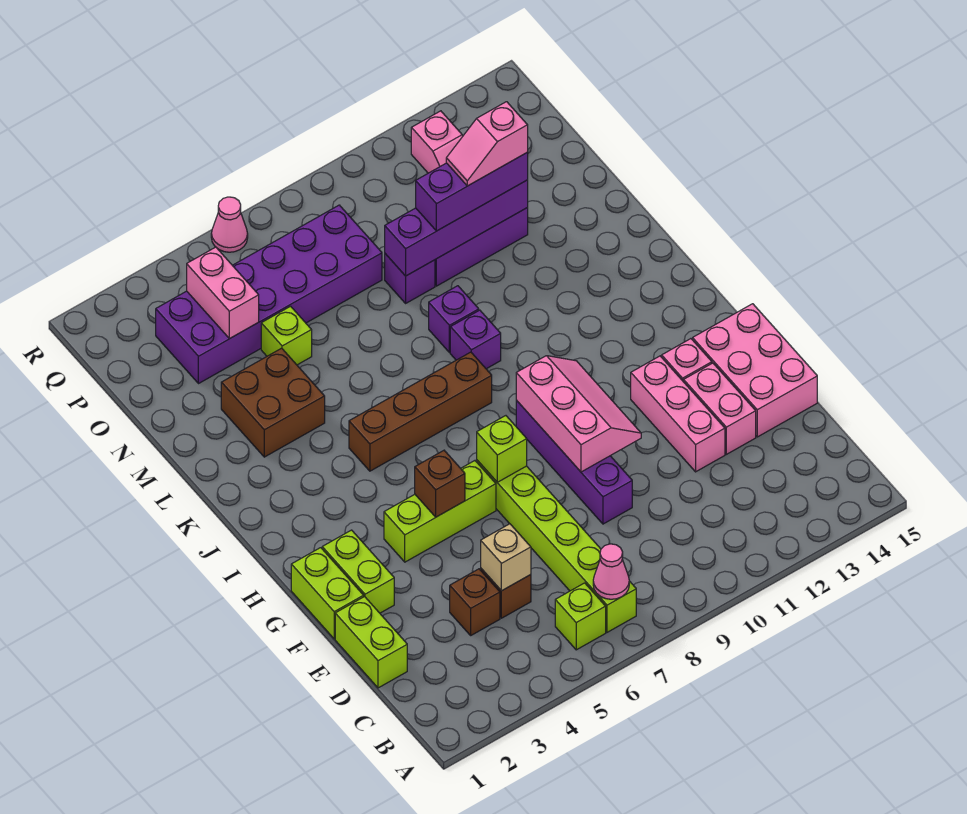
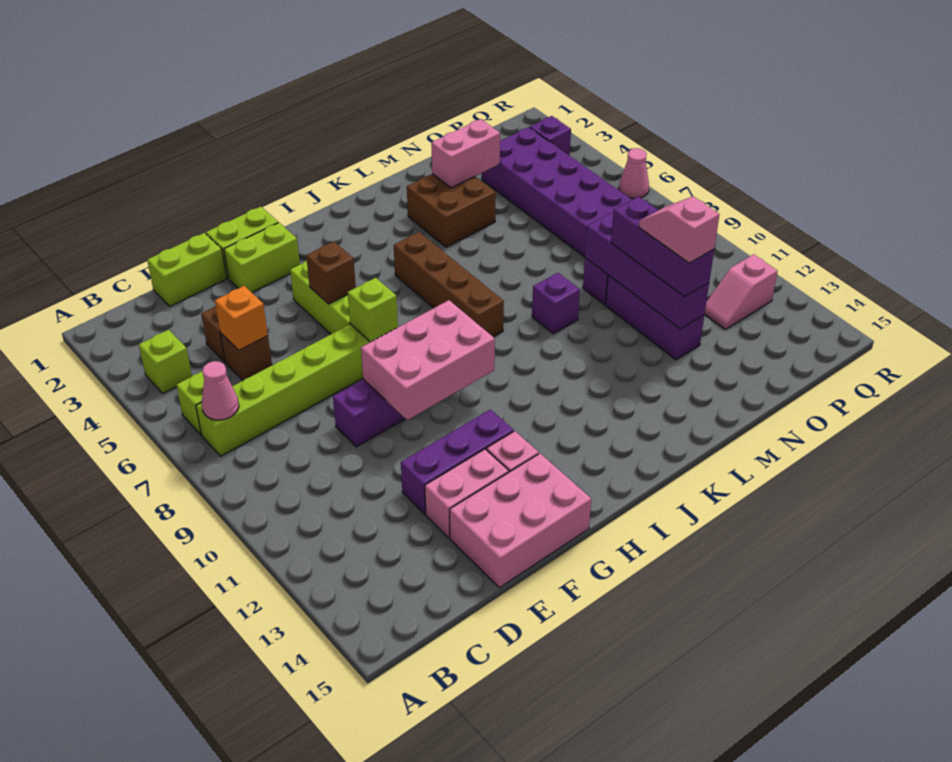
tan 1x1 brick [481,524,531,591] -> orange 1x1 brick [215,286,268,350]
pink 1x3 brick [631,356,725,472] -> purple 1x3 brick [401,409,514,514]
pink 2x3 slope [516,356,641,472] -> pink 2x3 brick [361,300,495,420]
purple 1x1 brick [450,310,501,369] -> purple 1x1 brick moved to [530,116,571,156]
lime 1x1 brick [261,306,312,365] -> lime 1x1 brick moved to [139,330,192,394]
pink 1x2 brick [187,247,259,339] -> pink 1x2 brick moved to [431,119,500,188]

